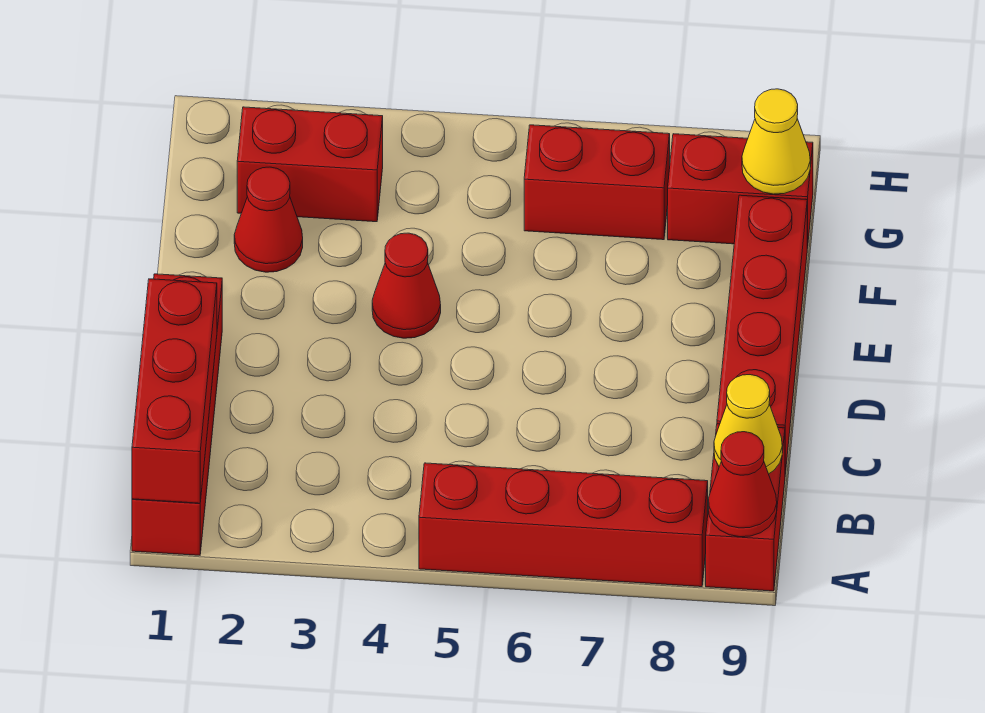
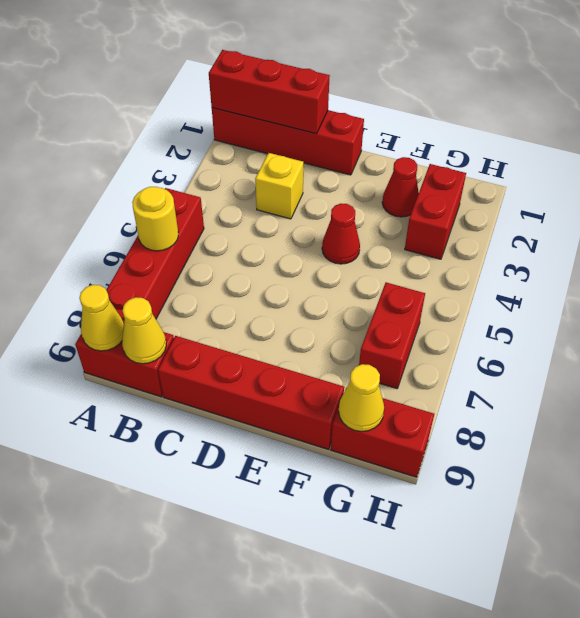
none -> yellow 1x1 round brick [132,187,178,251]
red 1x1 cone [708,432,777,537] -> yellow 1x1 cone [80,285,124,351]
none -> yellow 1x1 brick [255,153,304,219]
red 1x2 brick [668,134,813,248] -> red 1x2 brick turned to [331,398,434,477]

